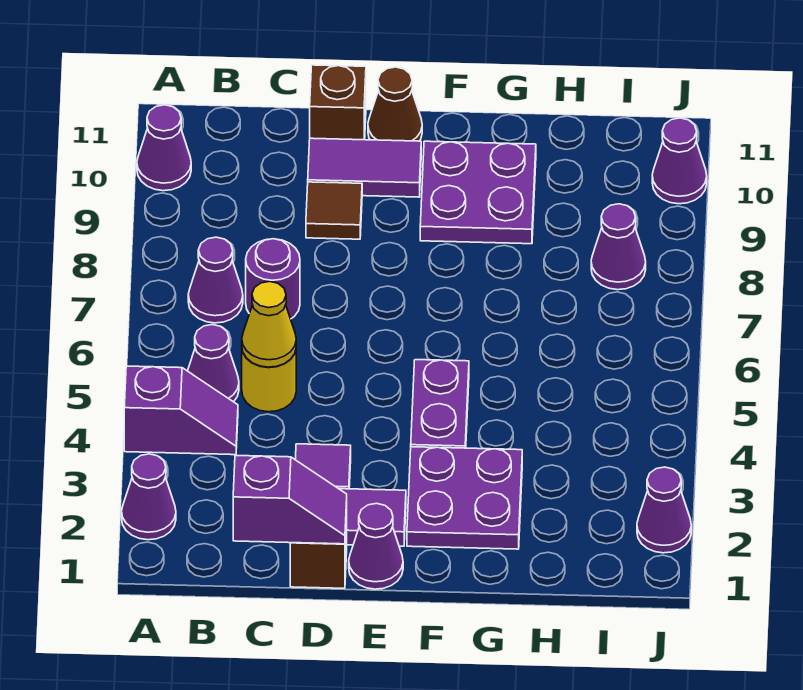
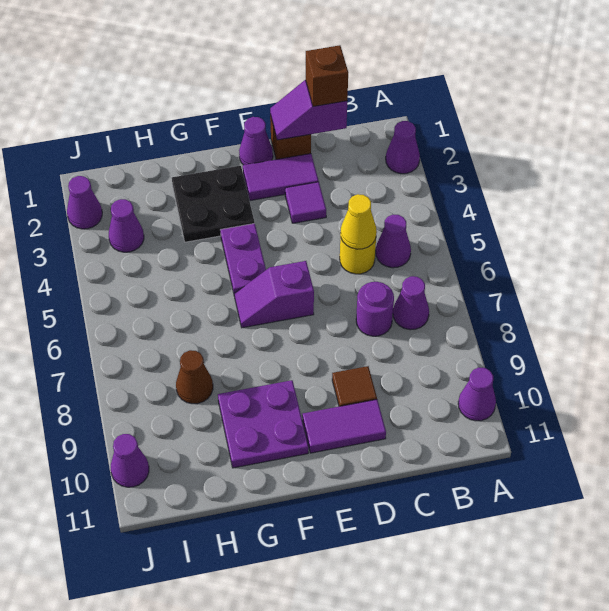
purple 1x2 slope [124,366,238,455] -> purple 1x2 slope moved to [234,261,314,328]
brown 1x1 brick [310,65,366,140] -> brown 1x1 brick moved to [306,45,348,107]
brown 1x1 cone [368,67,422,141] -> brown 1x1 cone moved to [176,350,213,404]
purple 2x2 plate [407,447,522,549] -> black 2x2 plate [172,166,255,242]
purple 1x1 cone [591,204,646,290] -> purple 1x1 cone moved to [109,199,144,252]

